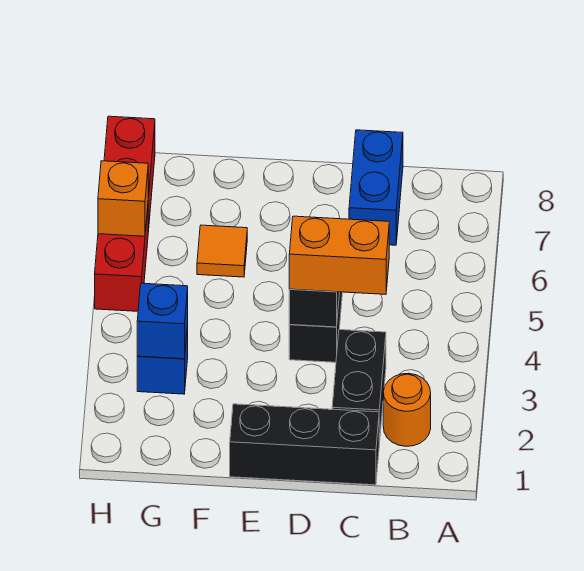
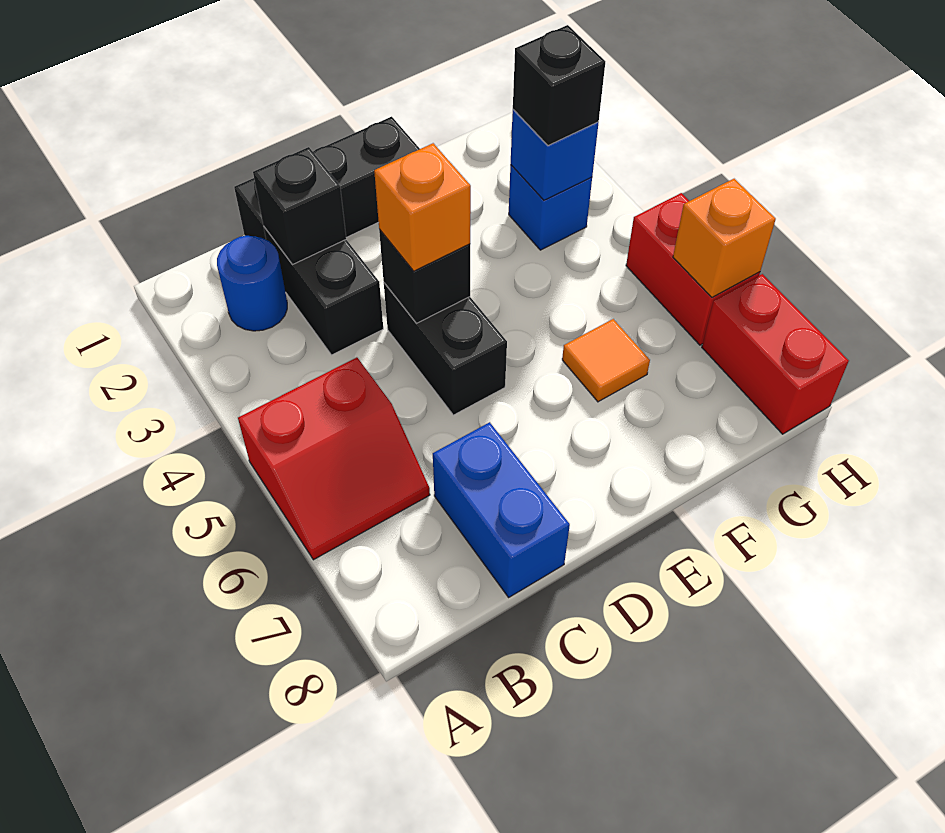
none -> red 2x2 slope [238,357,430,560]
orange 1x1 round brick [383,373,431,446] -> blue 1x1 round brick [217,236,287,331]
none -> black 1x1 brick [253,147,346,265]
orange 1x2 brick [289,216,389,294] -> orange 1x1 brick [374,143,471,271]
none -> black 1x1 brick [513,25,605,146]

